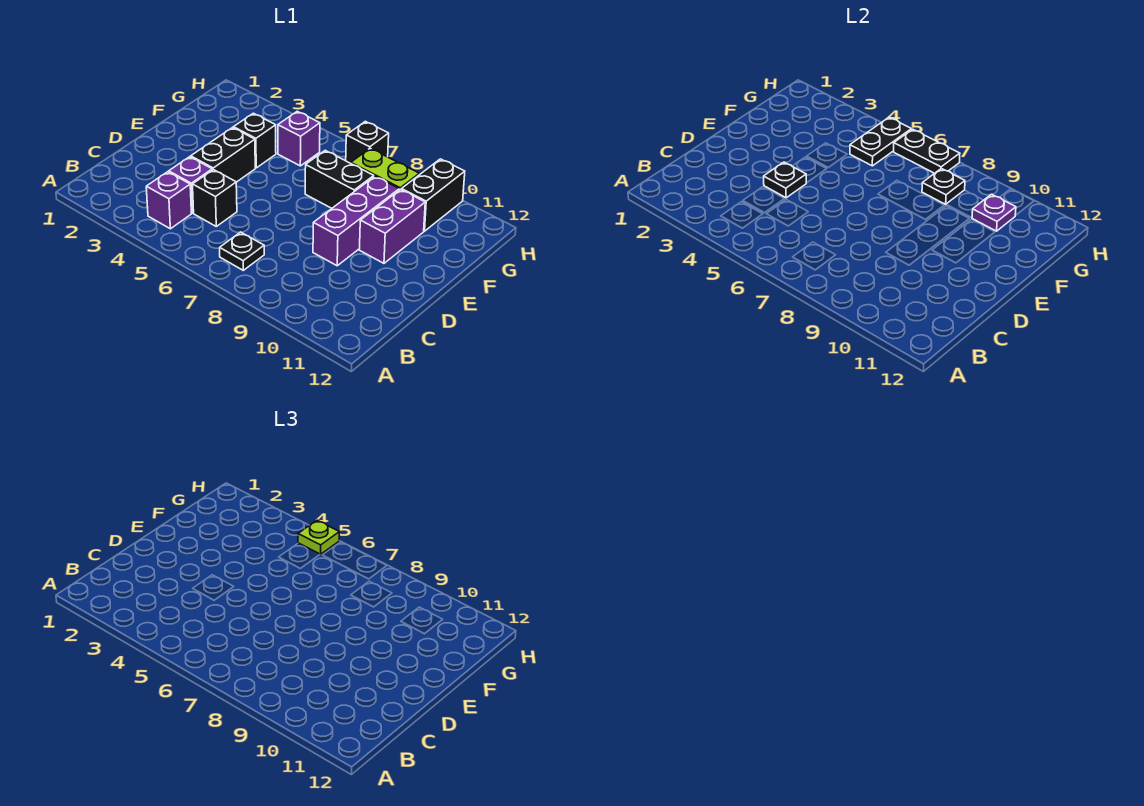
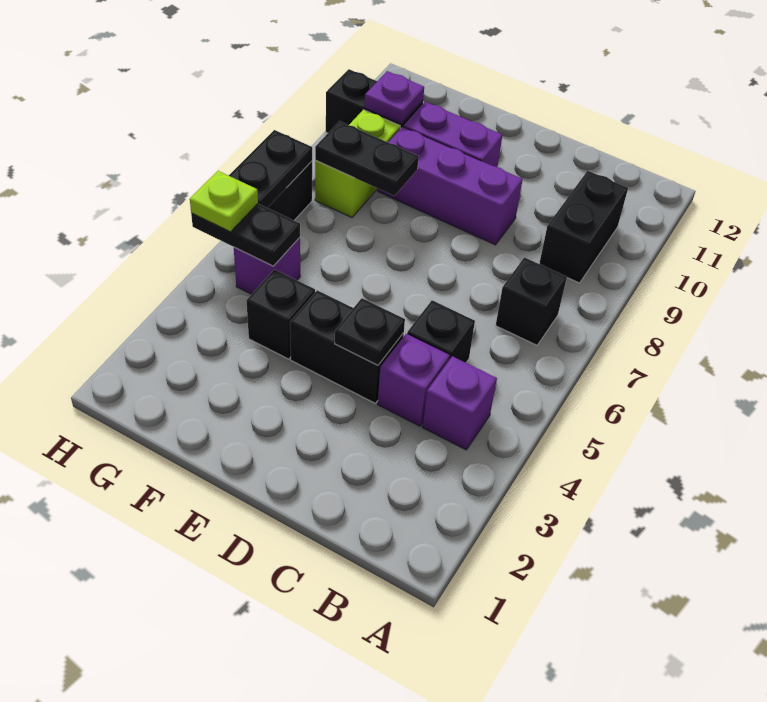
black 1x1 plate [220,232,264,270] -> black 1x1 brick [496,257,567,345]
black 1x2 brick [305,150,374,208] -> black 1x2 brick moved to [539,171,628,283]
black 1x1 plate [922,169,965,204] -> black 1x2 plate [315,121,419,196]

